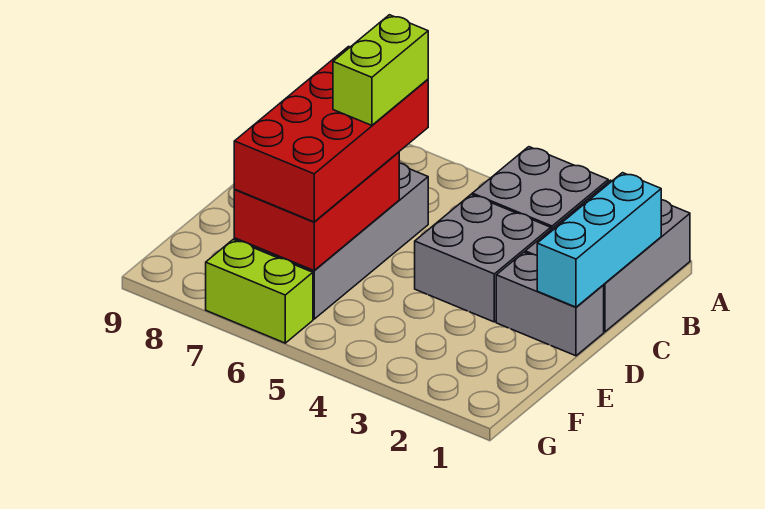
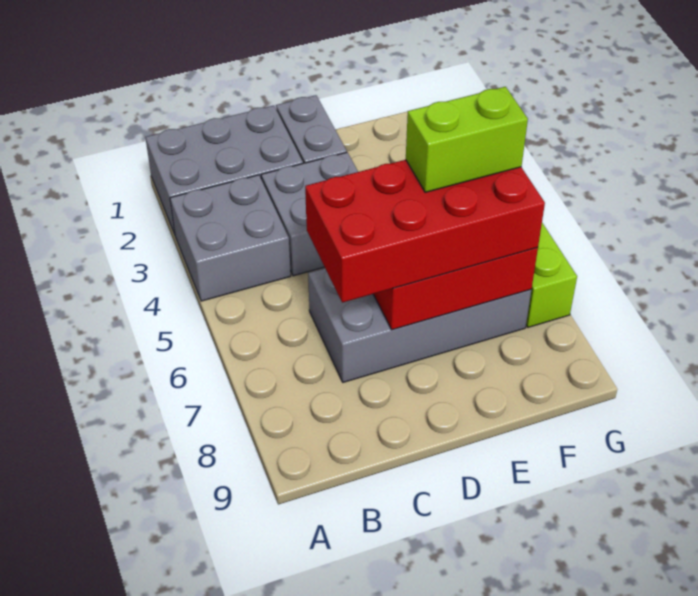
cyan 1x3 brick [537,173,661,307] -> none
lime 1x2 brick [333,15,428,125] -> lime 1x2 brick moved to [406,87,528,192]

